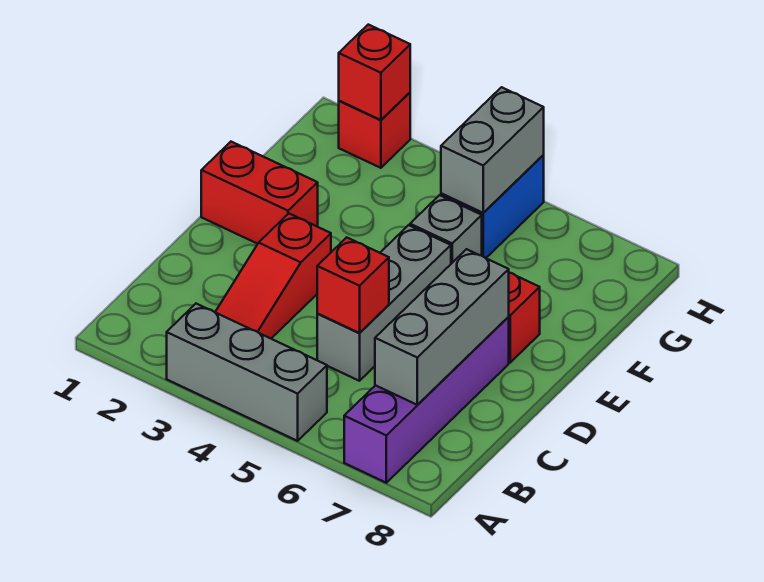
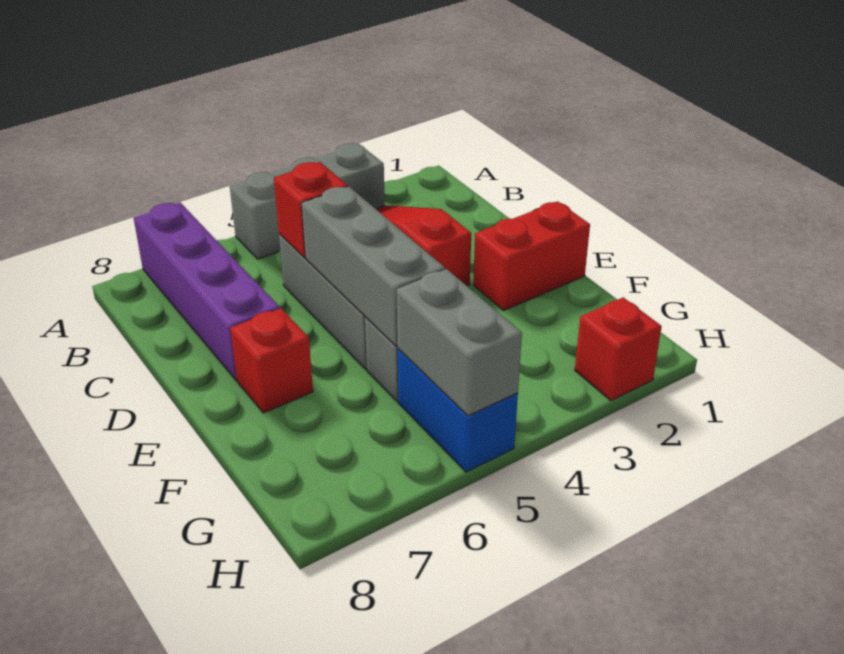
grey 1x3 brick [375,249,509,405] -> grey 1x3 brick moved to [302,186,445,346]
red 1x1 brick [339,25,410,120] -> none

